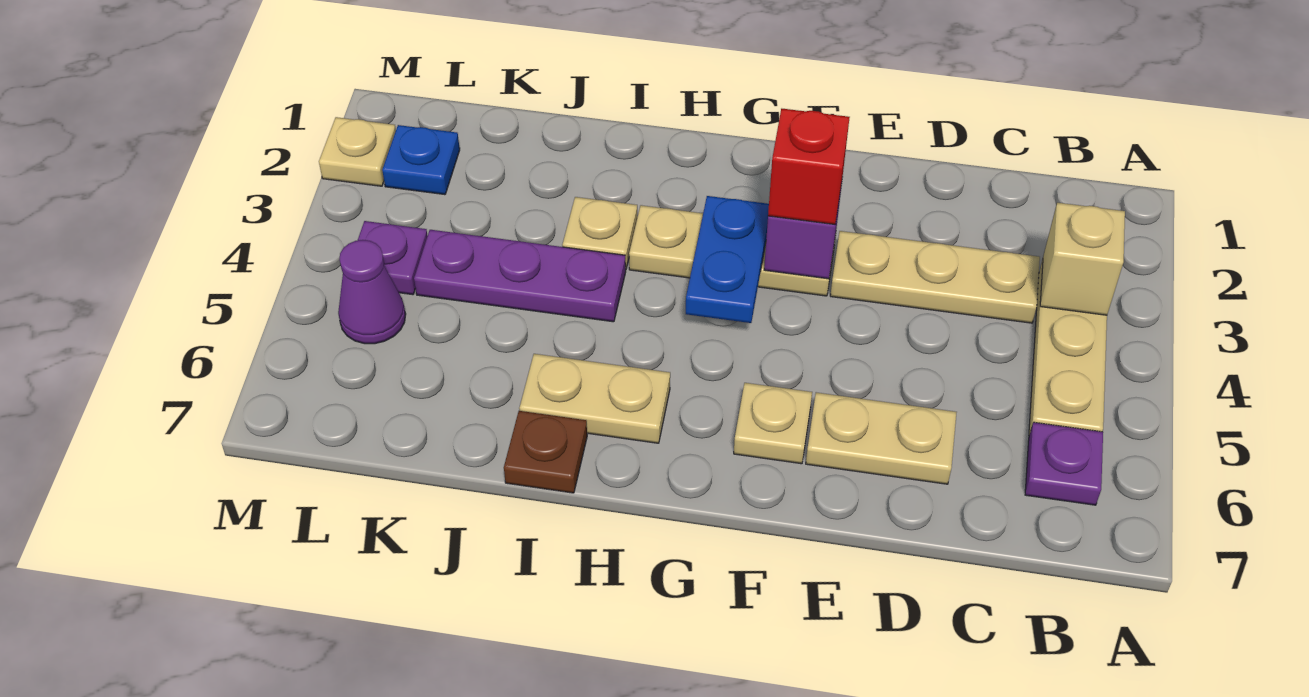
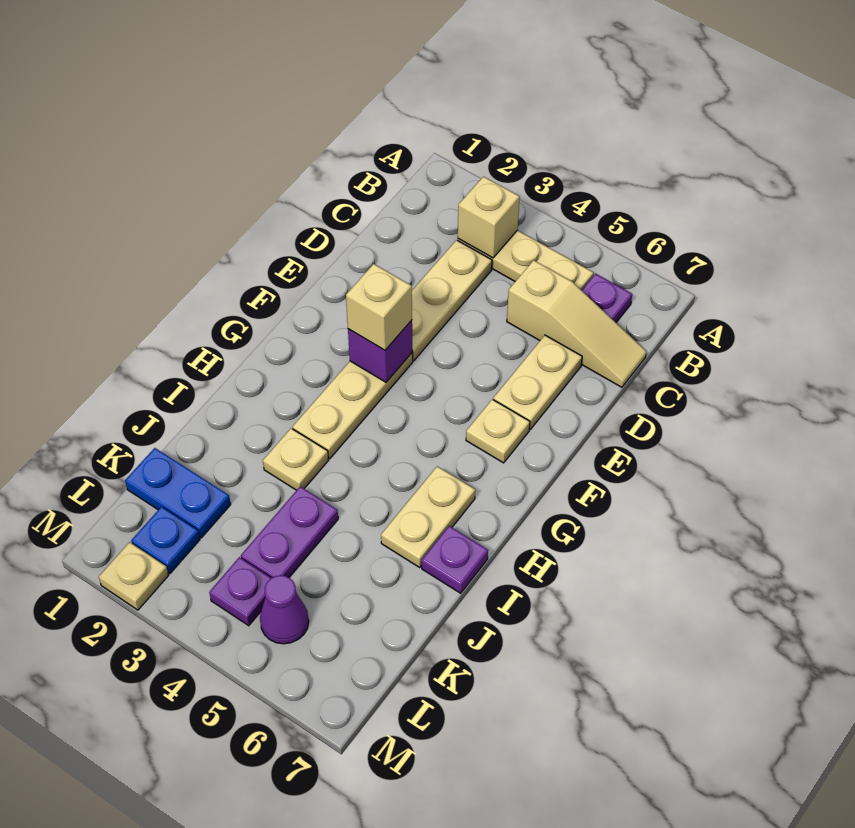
none -> tan 1x3 slope [507,260,647,387]
red 1x1 brick [768,109,850,224] -> tan 1x1 brick [346,264,412,350]
blue 1x2 plate [686,196,769,323] -> blue 1x2 plate moved to [125,448,231,538]
purple 1x3 plate [414,230,626,322] -> purple 1x2 plate [241,486,338,578]
brown 1x1 plate [504,411,587,493] -> purple 1x1 plate [422,526,488,593]

